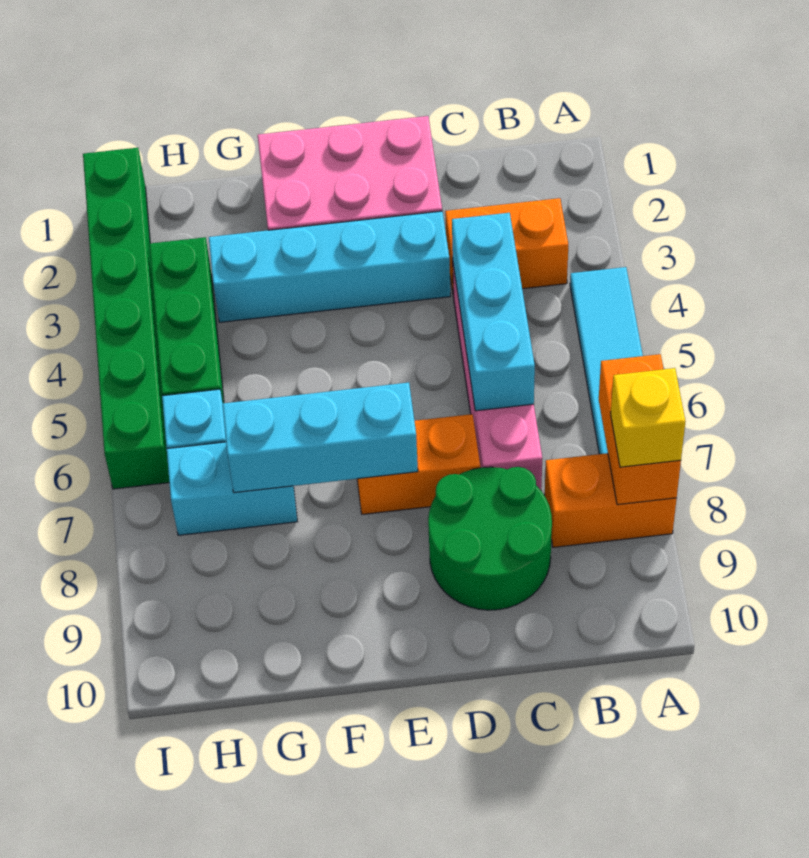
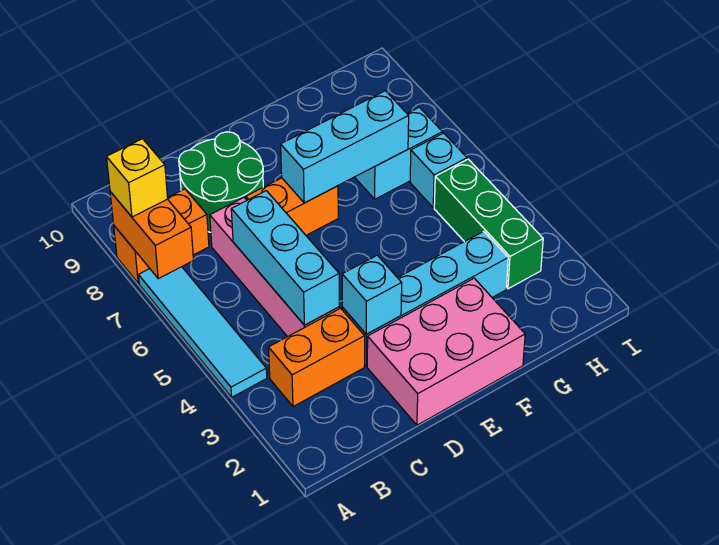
none -> cyan 1x1 brick [342,255,402,334]
green 1x6 brick [83,148,169,489] -> none

